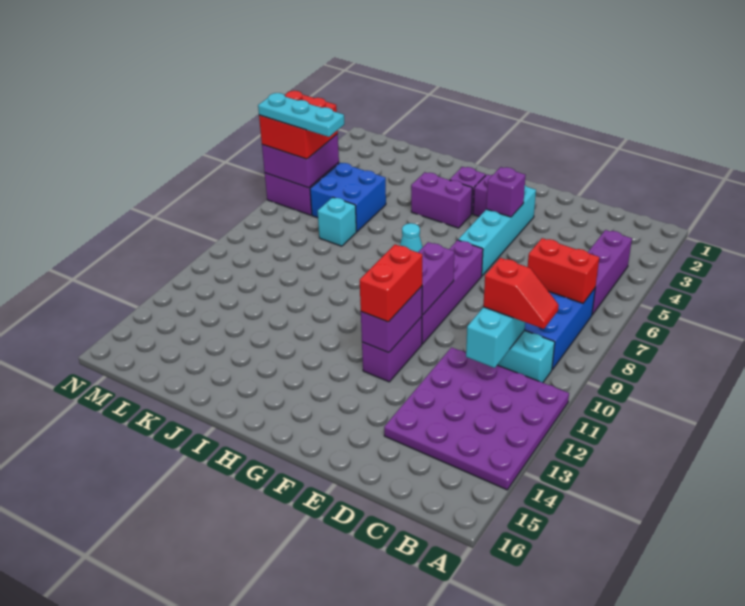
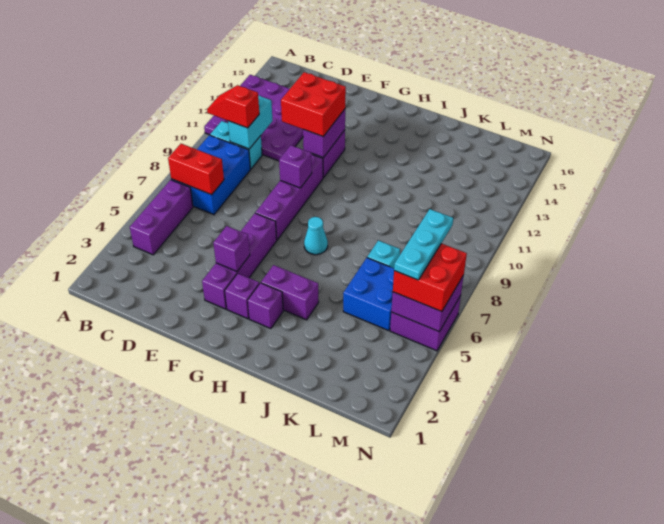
cyan 1x4 brick [458,185,536,276] -> purple 1x4 brick [202,213,277,309]
purple 1x2 brick [418,242,454,315] -> purple 1x1 brick [279,145,312,188]
red 1x2 brick [360,245,422,322] -> red 2x2 brick [281,72,346,136]
cyan 1x3 plate [258,93,344,137] -> cyan 1x3 plate turned to [394,209,453,280]

